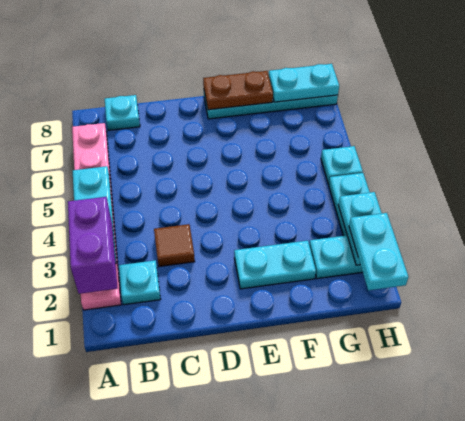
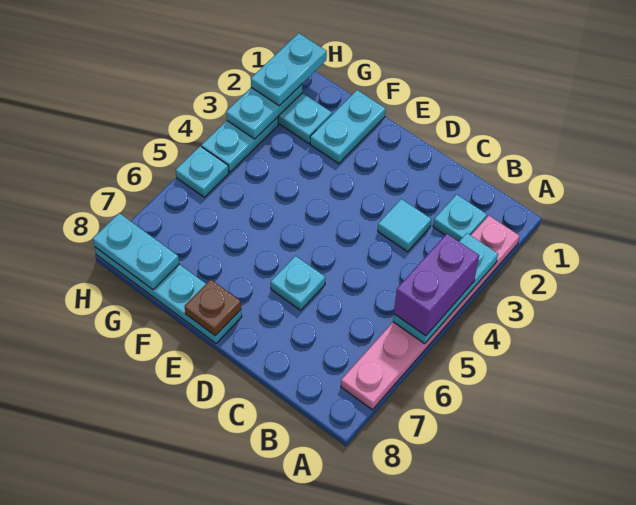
purple 1x2 brick [68,197,117,294] -> purple 1x2 brick moved to [394,234,479,336]
cyan 1x1 plate [105,95,140,130] -> cyan 1x1 plate moved to [271,256,325,310]
brown 1x1 tile [154,224,195,267] -> cyan 1x1 tile [378,199,431,252]
cyan 1x2 plate [234,241,316,289] -> cyan 1x2 plate turned to [310,90,385,164]
brown 1x2 plate [203,71,273,110] -> brown 1x1 plate [185,279,241,336]

